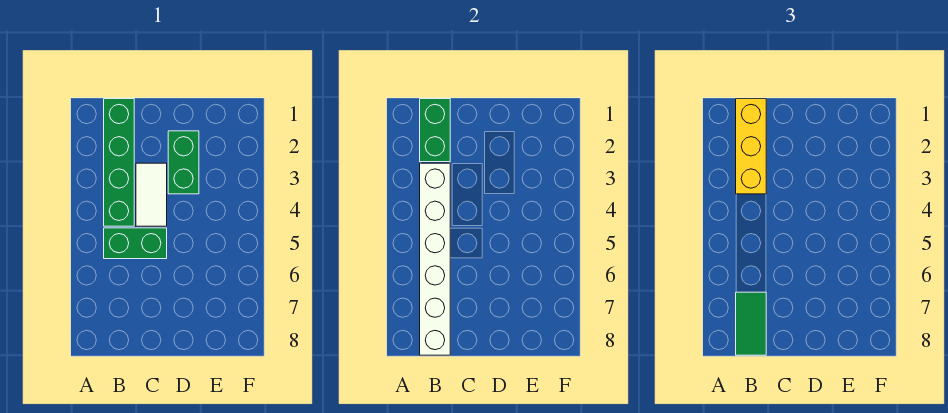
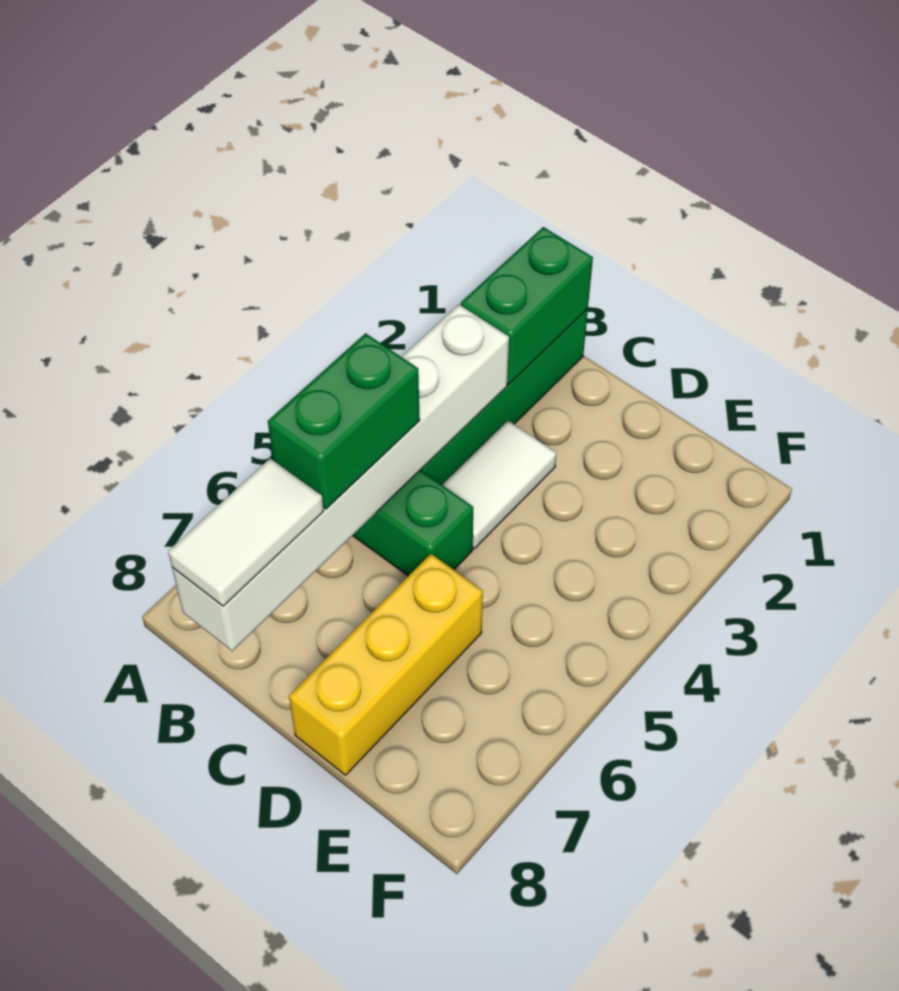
yellow 1x3 brick [736,99,766,194] -> yellow 1x3 brick moved to [289,554,483,775]
green 1x2 tile [736,292,766,355] -> white 1x2 tile [168,458,324,606]
green 1x2 brick [168,131,199,194] -> green 1x2 brick moved to [268,333,420,509]

